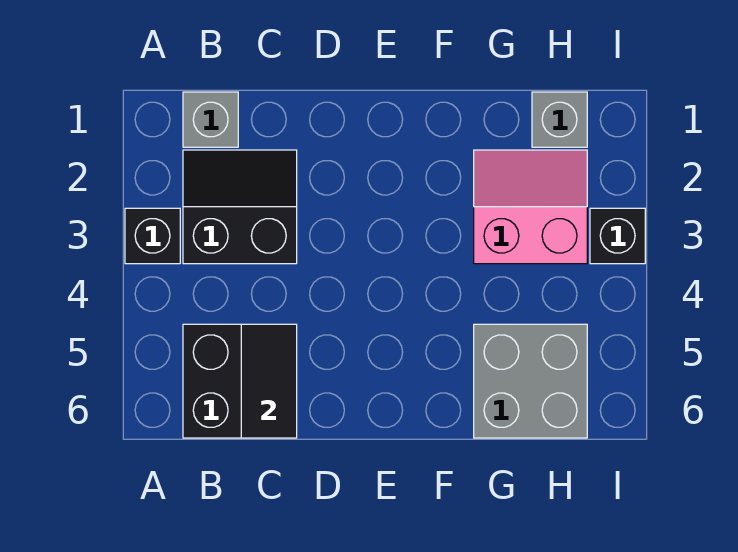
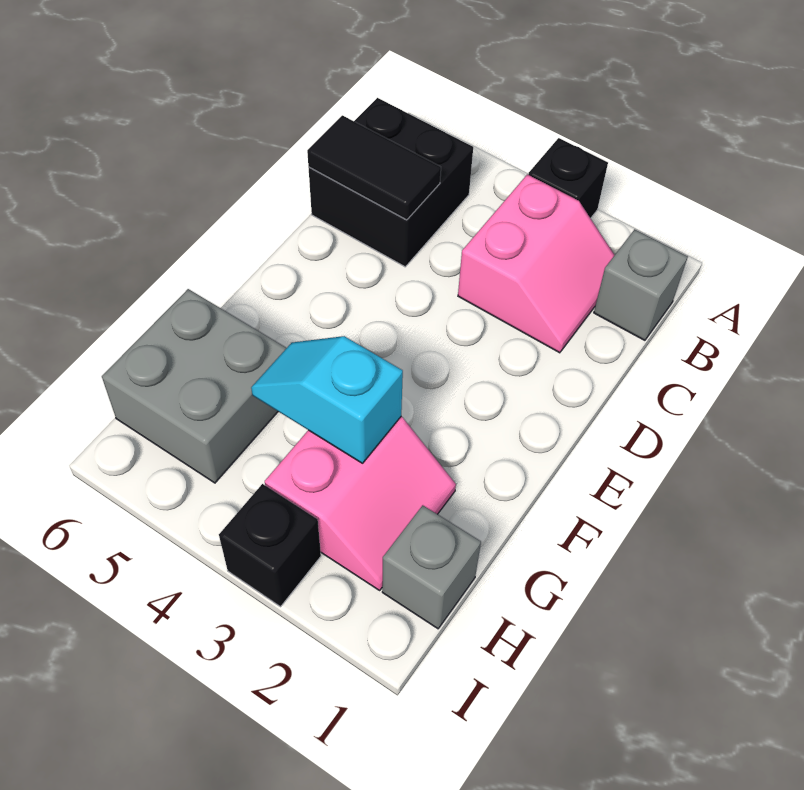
black 2x2 slope [183,150,297,264] -> pink 2x2 slope [458,174,614,353]
none -> cyan 1x2 slope [251,336,403,463]

